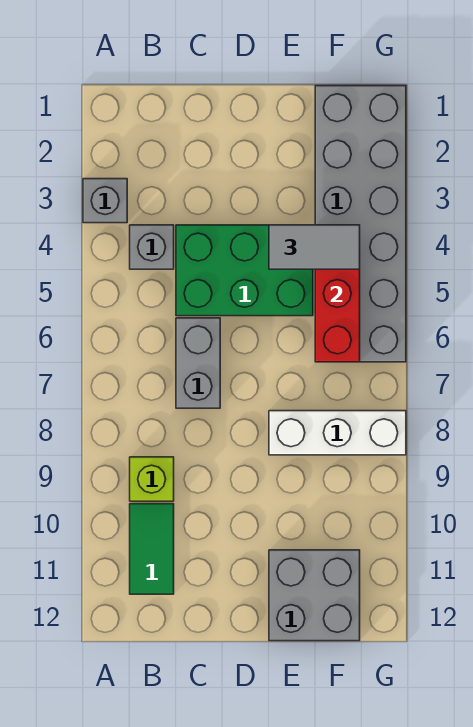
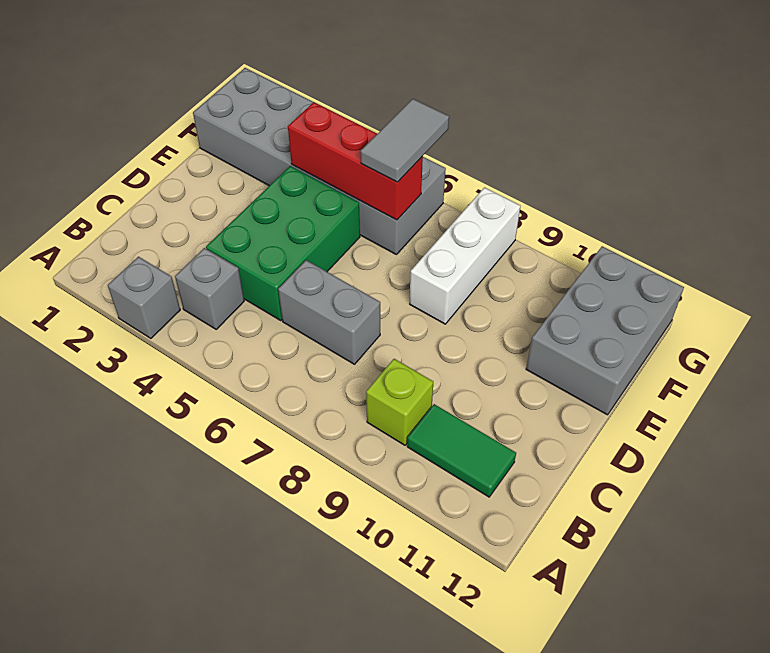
grey 1x2 tile [269,225,360,269] -> grey 1x2 tile moved to [361,99,449,182]
grey 2x2 brick [269,550,360,641] -> grey 2x3 brick [526,246,684,415]

